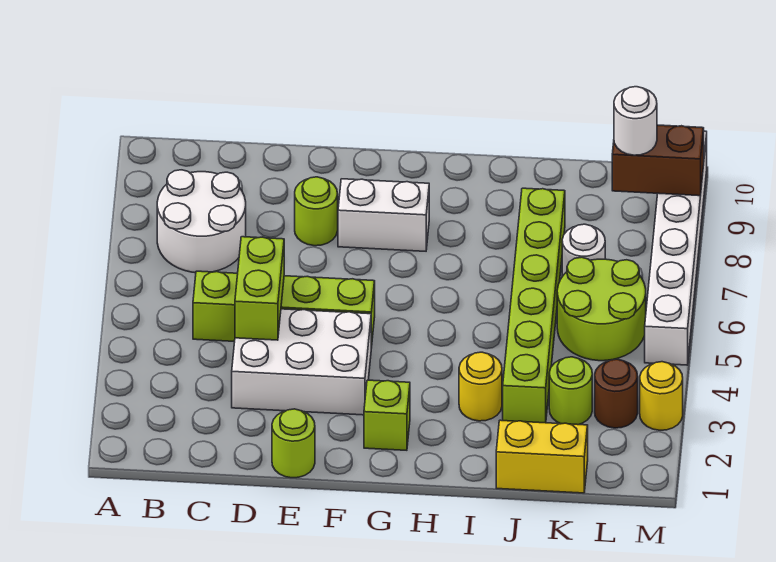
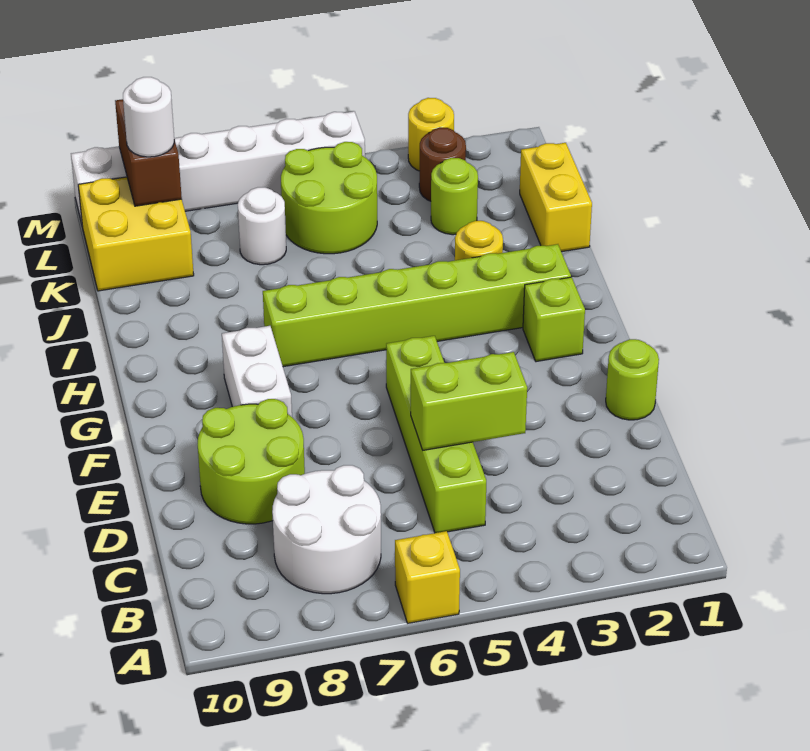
none -> yellow 1x1 brick [395,531,460,623]
white 2x3 brick [232,309,371,415] -> none
lime 1x1 round brick [295,177,338,246] -> lime 2x2 round brick [198,399,305,524]
lime 1x6 brick [503,188,565,423] -> lime 1x6 brick moved to [263,244,571,367]
none -> yellow 2x2 brick [78,177,194,291]

